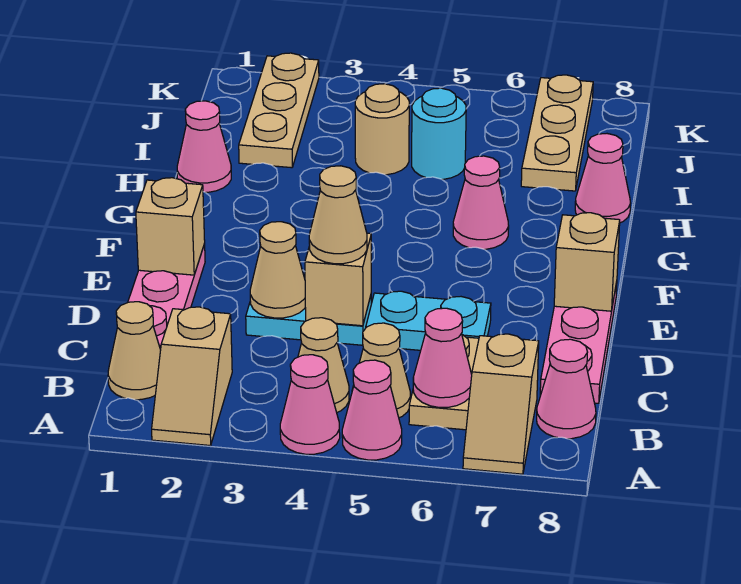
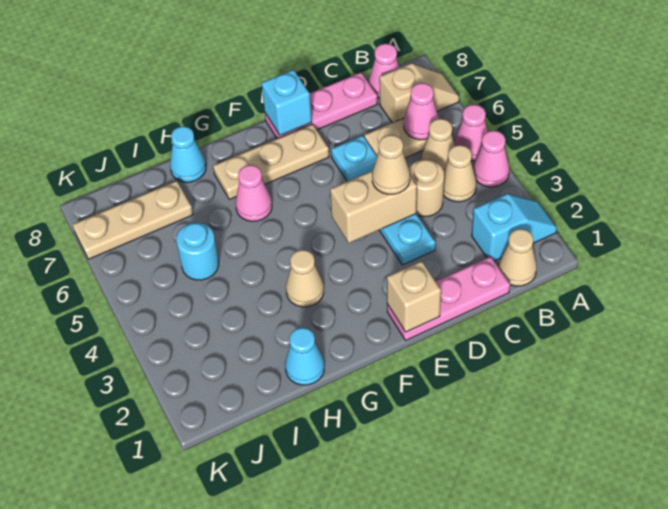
tan 1x2 slope [152,307,232,446] -> cyan 1x2 slope [472,194,557,261]
tan 1x1 cone [250,222,305,318] -> tan 1x1 cone moved to [286,250,324,307]
tan 1x1 brick [305,233,371,326] -> tan 1x2 brick [330,171,417,243]
cyan 1x2 plate [366,291,491,350] -> cyan 1x1 plate [331,136,377,181]
tan 1x1 brick [554,213,620,311] -> cyan 1x1 brick [261,70,312,136]
pink 1x1 cone [177,101,231,192] -> cyan 1x1 cone [285,328,324,385]
pink 1x1 cone [575,134,630,223] -> cyan 1x1 cone [170,126,206,182]
tan 1x3 plate [239,53,319,168] -> tan 1x3 plate moved to [213,124,329,199]
tan 1x1 round brick [355,84,409,175] -> tan 1x1 round brick moved to [409,160,444,217]

